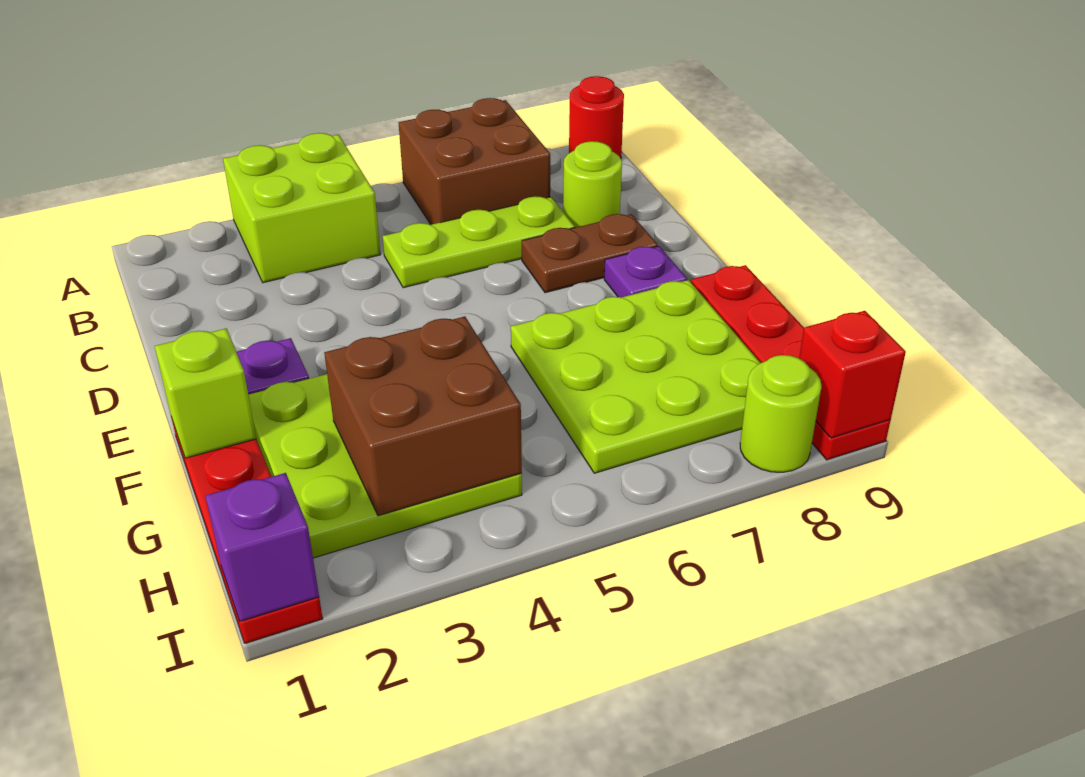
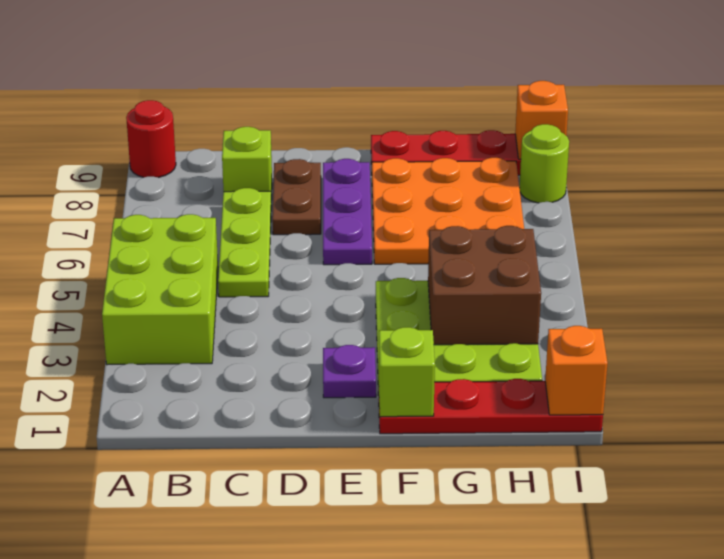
lime 2x2 brick [223,133,380,283] -> lime 2x3 brick [102,214,218,365]
brown 2x2 brick [399,98,550,225] -> none
lime 1x1 round brick [563,141,622,228] -> lime 1x1 brick [222,127,272,200]
purple 1x1 plate [604,246,687,297] -> purple 1x3 plate [323,159,372,265]
lime 3x3 plate [511,280,760,473] -> orange 3x3 plate [372,158,524,264]
purple 1x1 brick [205,473,319,621] -> orange 1x1 brick [545,326,608,415]
red 1x1 brick [799,311,906,438] -> orange 1x1 brick [515,81,568,159]

